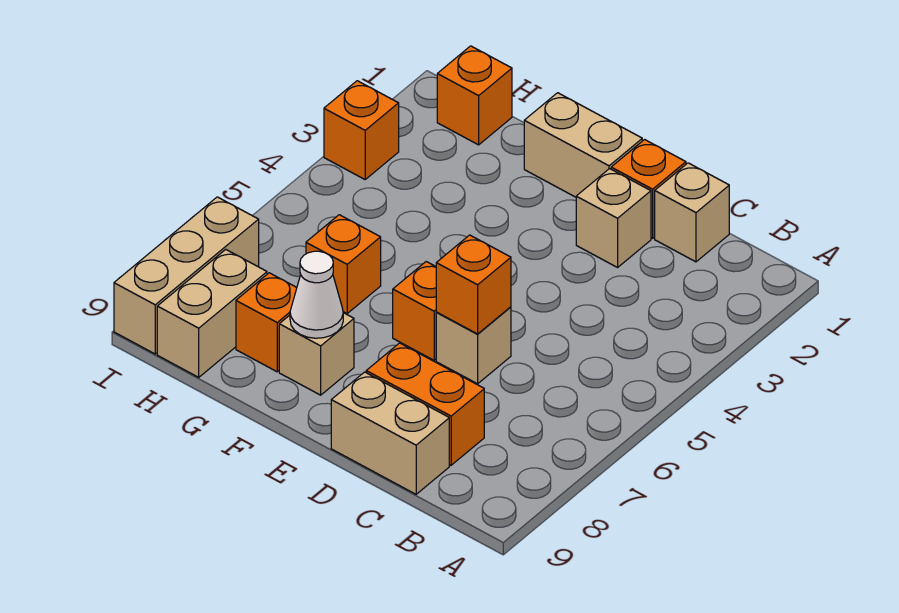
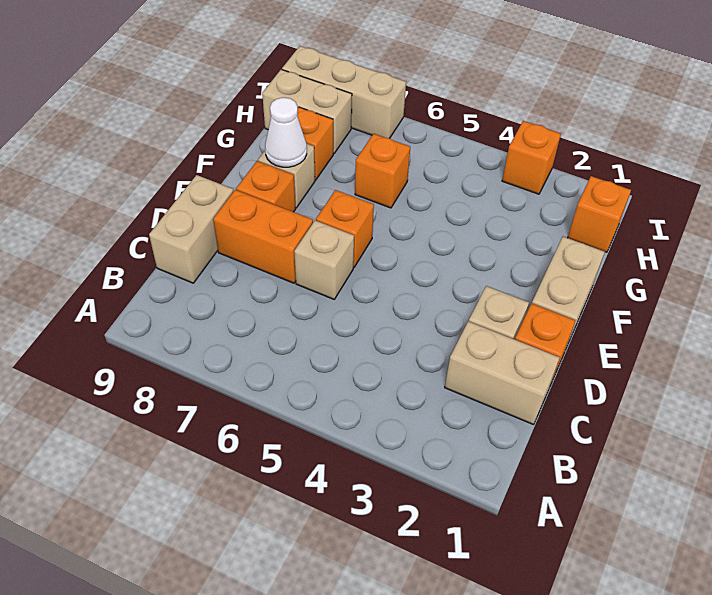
tan 1x1 brick [655,163,729,262] -> tan 1x2 brick [445,321,560,425]
orange 1x2 brick [366,343,484,465] -> orange 1x2 brick turned to [213,190,313,283]
orange 1x1 brick [436,235,511,334] -> orange 1x1 brick moved to [236,161,296,212]

